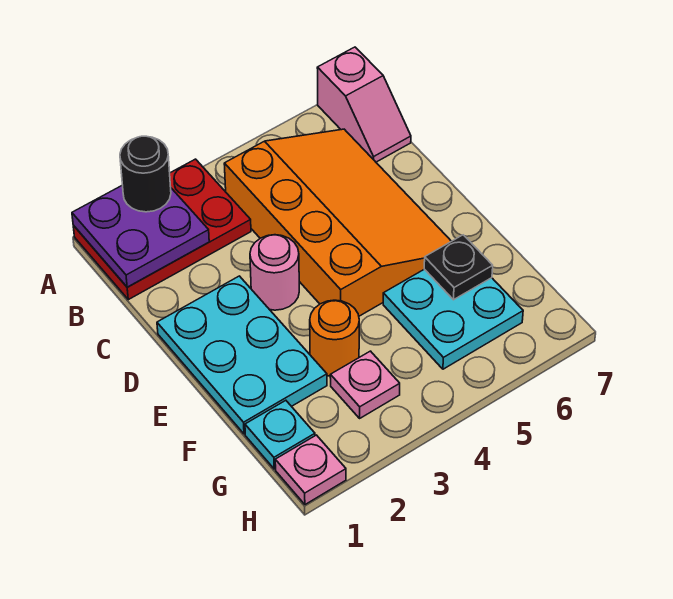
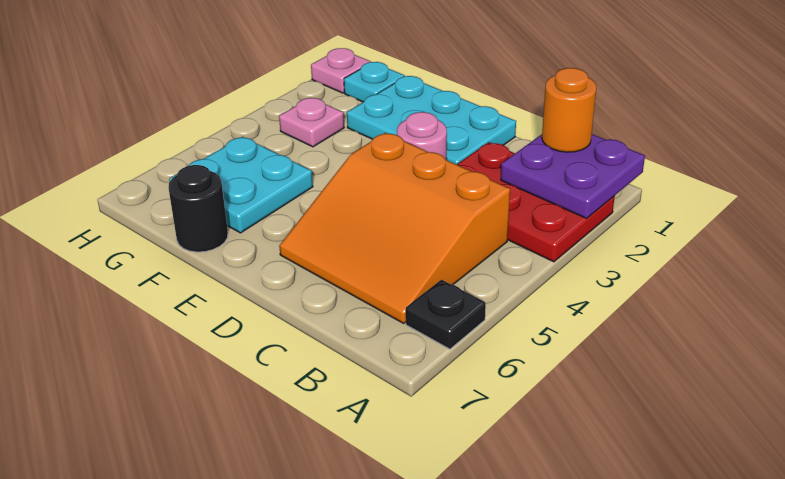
red 2x3 plate [73,159,251,300] -> red 2x3 plate turned to [457,142,615,262]
black 1x1 round brick [120,136,171,212] -> black 1x1 round brick moved to [168,165,228,252]
pink 1x2 slope [317,47,411,162] -> none
orange 3x4 slope [224,129,451,316] -> orange 3x3 slope [279,133,510,323]
orange 1x1 round brick [310,300,359,376] -> orange 1x1 round brick moved to [542,68,596,152]
black 1x1 plate [424,235,493,300] -> black 1x1 plate moved to [406,280,486,349]

